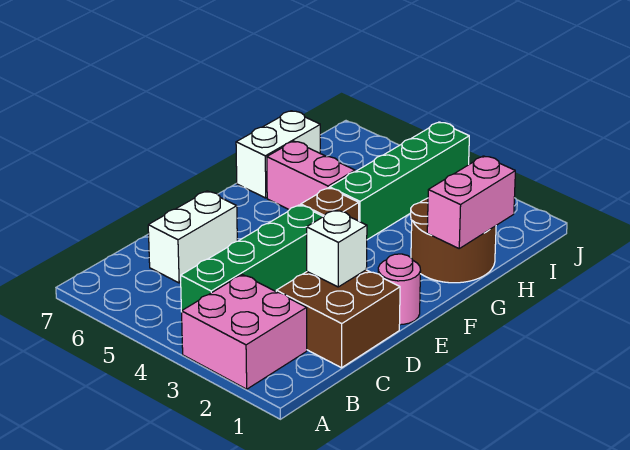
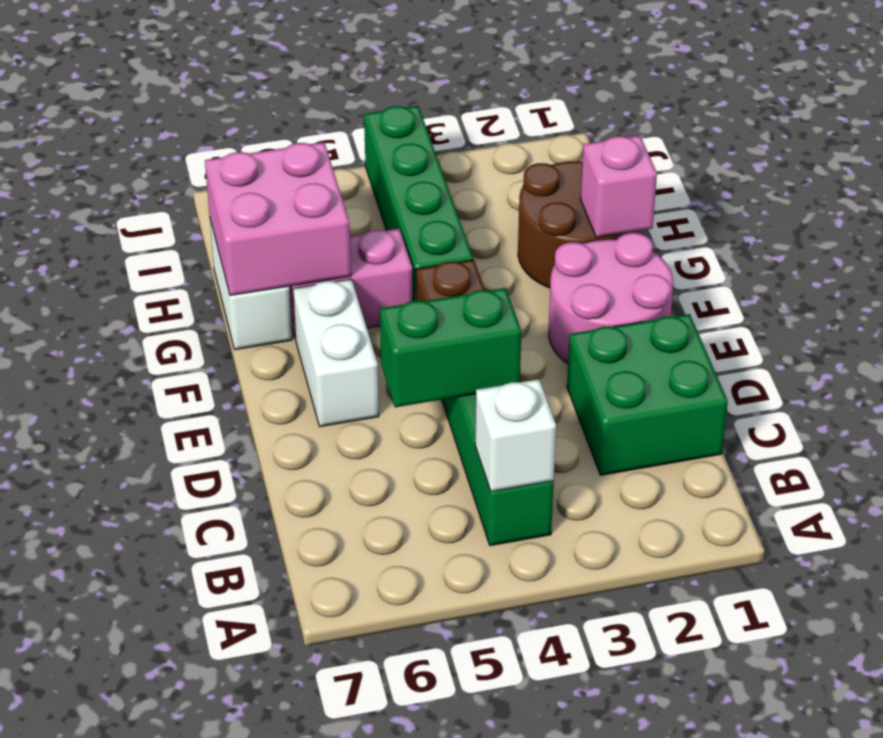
pink 2x2 brick [182,275,307,389] -> pink 2x2 brick moved to [205,142,351,296]
brown 2x2 brick [276,270,400,368] -> green 2x2 brick [567,314,728,475]
white 1x2 brick [148,191,237,283] -> white 1x2 brick moved to [293,279,379,427]
white 1x1 brick [307,210,367,287] -> white 1x1 brick moved to [475,379,556,492]
none -> green 1x2 brick [380,288,521,407]
pink 1x1 round brick [378,254,420,325] -> pink 2x2 round brick [549,233,674,364]
pink 1x2 brick [427,156,515,248] -> pink 1x1 brick [581,136,657,238]

